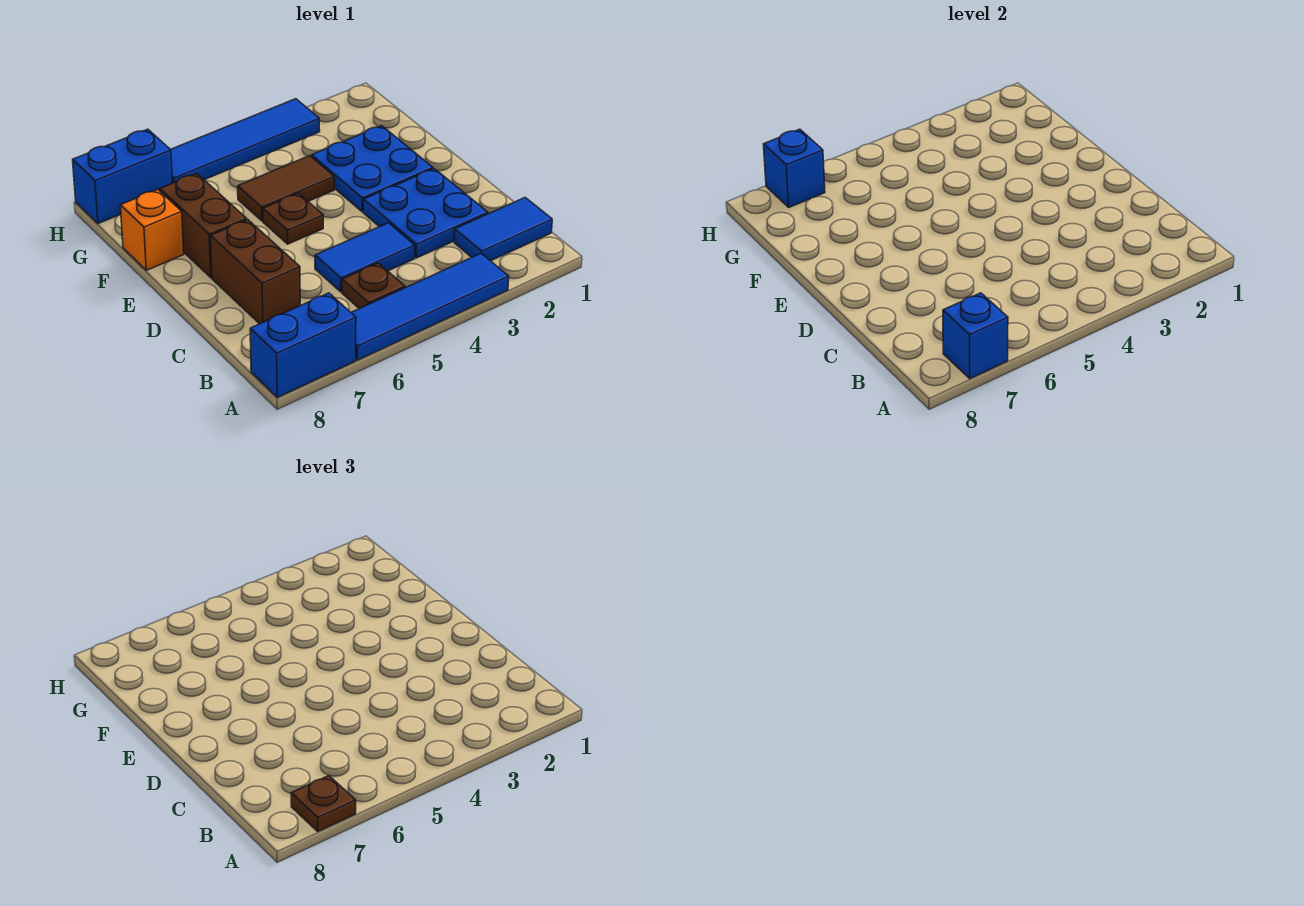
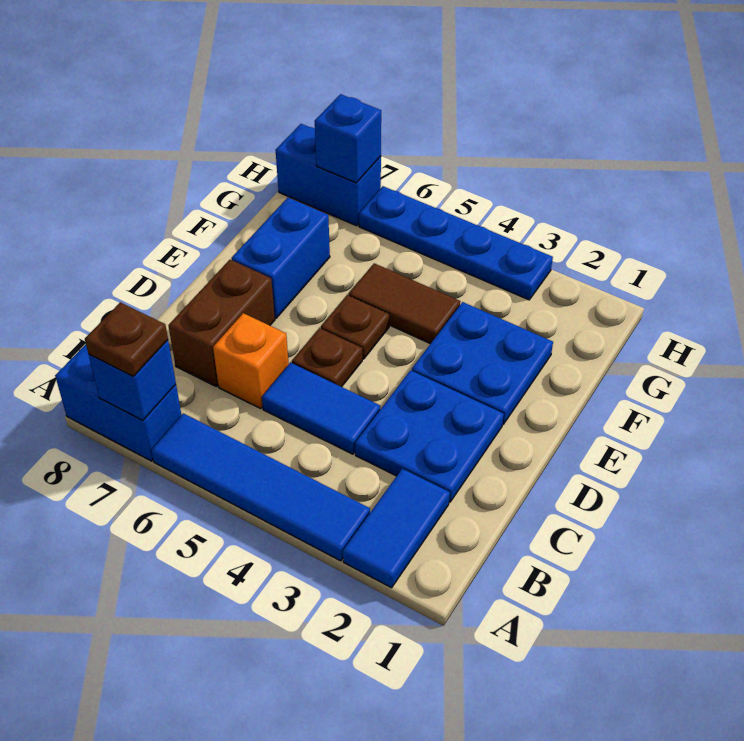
blue 1x2 tile [454,198,552,261] -> blue 1x2 tile turned to [343,469,450,588]
brown 1x1 plate [342,263,405,309] -> brown 1x1 plate moved to [292,328,362,387]
brown 1x2 brick [160,173,247,277] -> blue 1x2 brick [231,198,330,318]
orange 1x1 brick [120,190,184,270] -> orange 1x1 brick moved to [213,313,289,409]
blue 1x4 tile [170,99,320,183] -> blue 1x4 plate [359,186,553,300]

